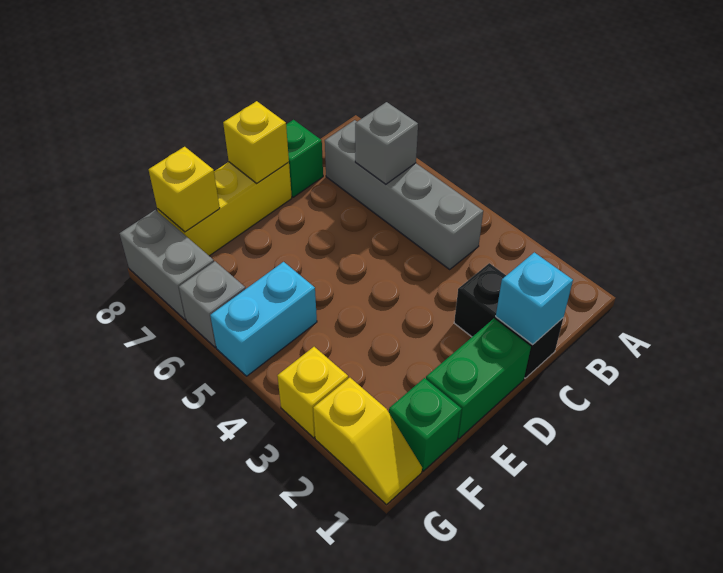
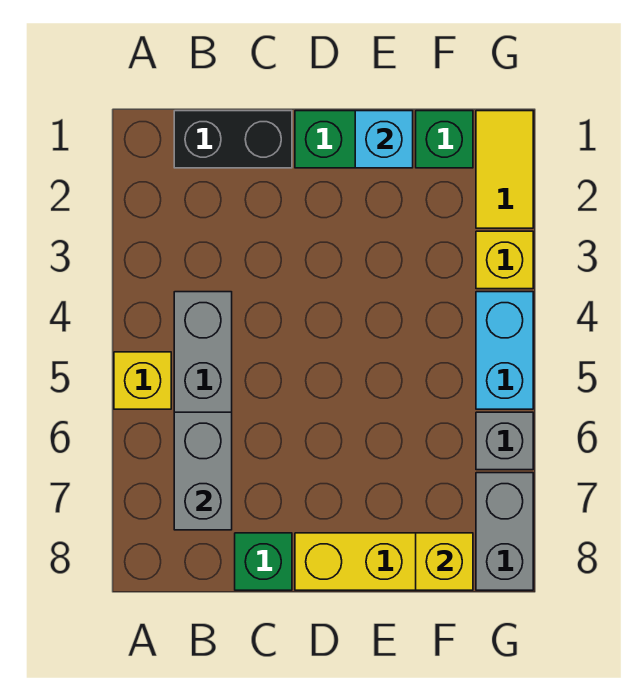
grey 1x1 brick [355,102,418,184] -> grey 1x2 brick [174,412,232,530]
black 1x2 brick [454,263,563,378] -> black 1x2 brick turned to [174,111,292,168]
cyan 1x1 brick [496,252,573,345] -> cyan 1x1 brick moved to [355,111,413,168]
yellow 1x1 brick [223,101,289,183] -> yellow 1x1 brick moved to [114,352,171,409]
cyan 1x2 brick [210,262,317,376] -> cyan 1x2 brick turned to [476,292,533,409]
yellow 1x2 slope [313,378,422,504] -> yellow 1x2 tile [476,111,533,228]

